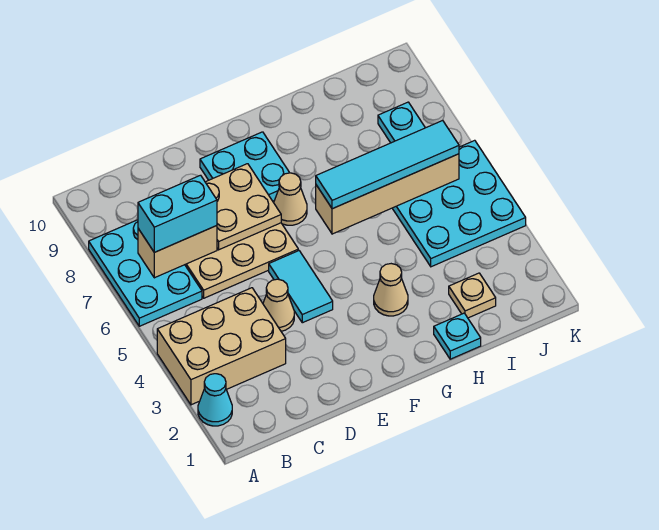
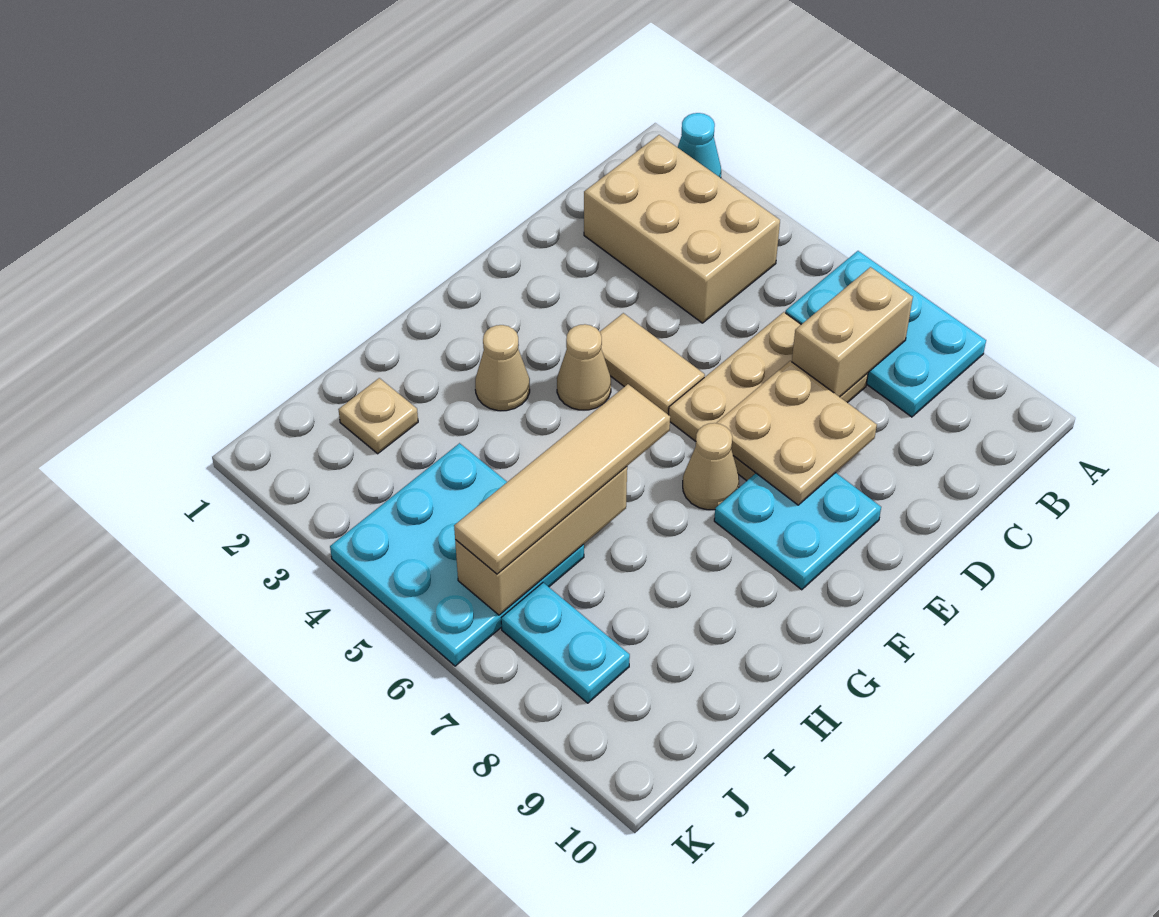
tan 2x3 brick [157,288,286,405] -> tan 2x3 brick turned to [584,135,780,323]
cyan 1x2 brick [138,175,217,252] -> none
tan 1x1 cone [263,279,294,331] -> tan 1x1 cone moved to [557,324,611,410]
cyan 1x2 tile [269,251,333,323] -> tan 1x2 tile [600,313,705,415]
tan 1x4 brick [316,154,459,234] -> tan 1x3 brick [455,467,627,615]
cyan 1x4 tile [316,120,459,209] -> tan 1x4 tile [454,384,670,574]
cyan 1x1 plate [434,313,481,359] -> none

